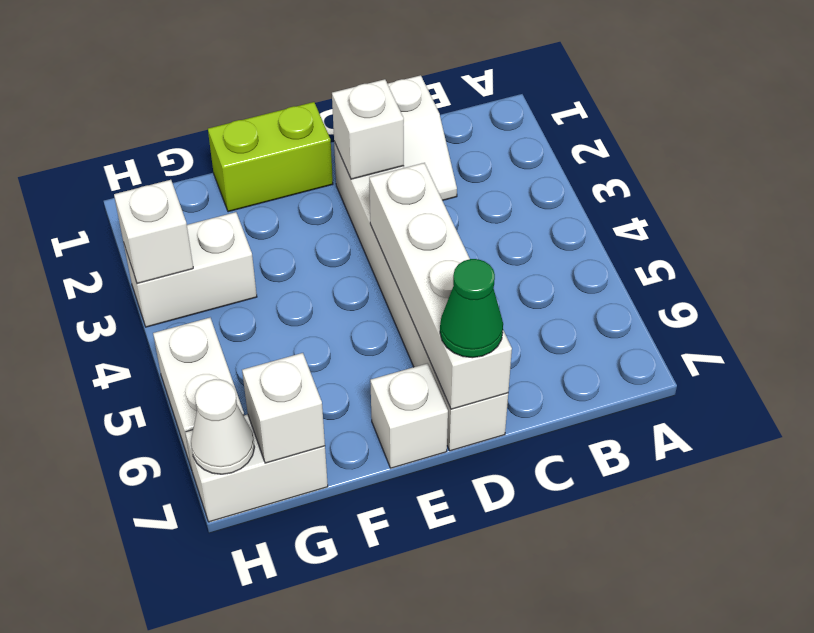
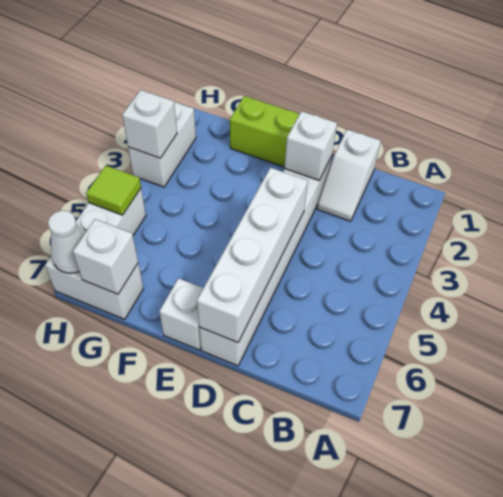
green 1x1 cone [440,259,503,358] -> none
white 1x2 brick [124,212,257,327] -> white 1x2 brick turned to [128,102,196,187]
none -> lime 1x1 tile [86,166,141,215]

